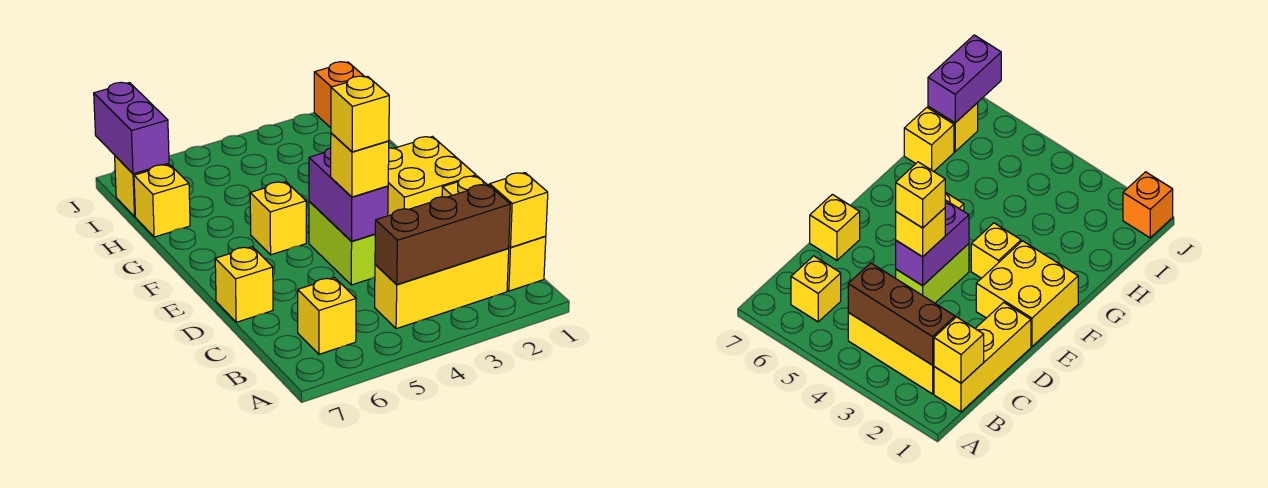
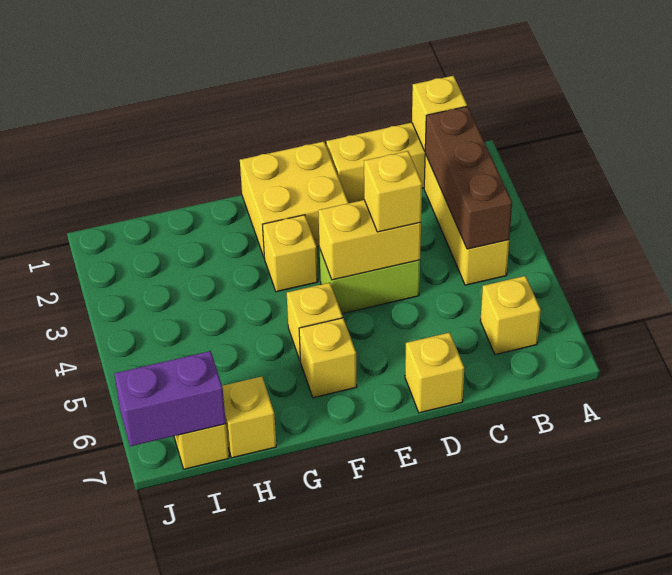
purple 1x2 brick [309,148,388,241] -> yellow 1x2 brick [318,200,421,280]
yellow 1x1 brick [331,76,389,152] -> yellow 1x1 brick moved to [299,318,357,398]
orange 1x1 brick [314,62,365,128] -> none

